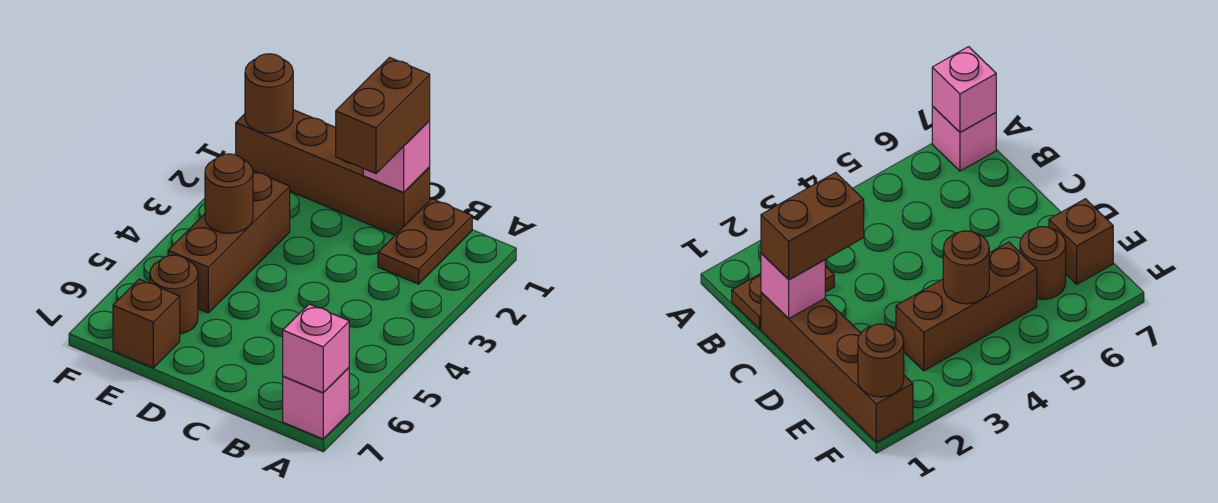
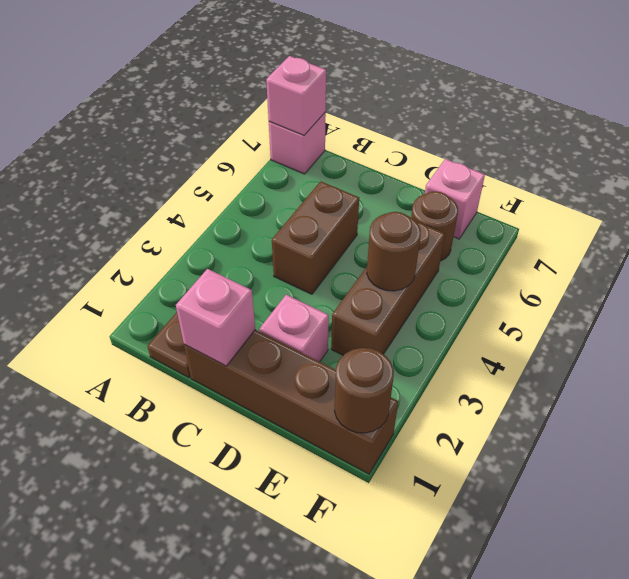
brown 1x2 brick [336,57,430,173] -> brown 1x2 brick moved to [272,181,359,294]
none -> pink 1x1 brick [259,295,329,362]
brown 1x1 brick [113,279,180,368] -> pink 1x1 brick [425,159,485,239]

